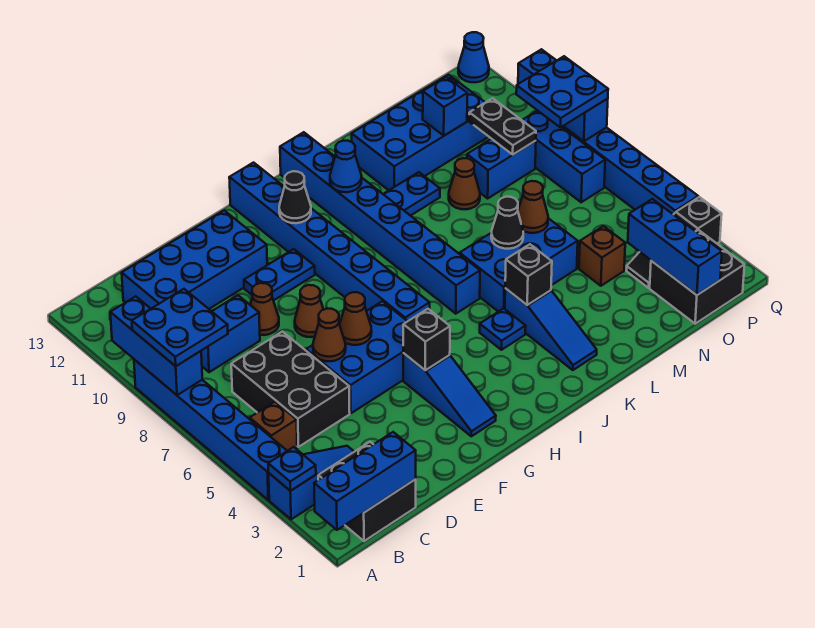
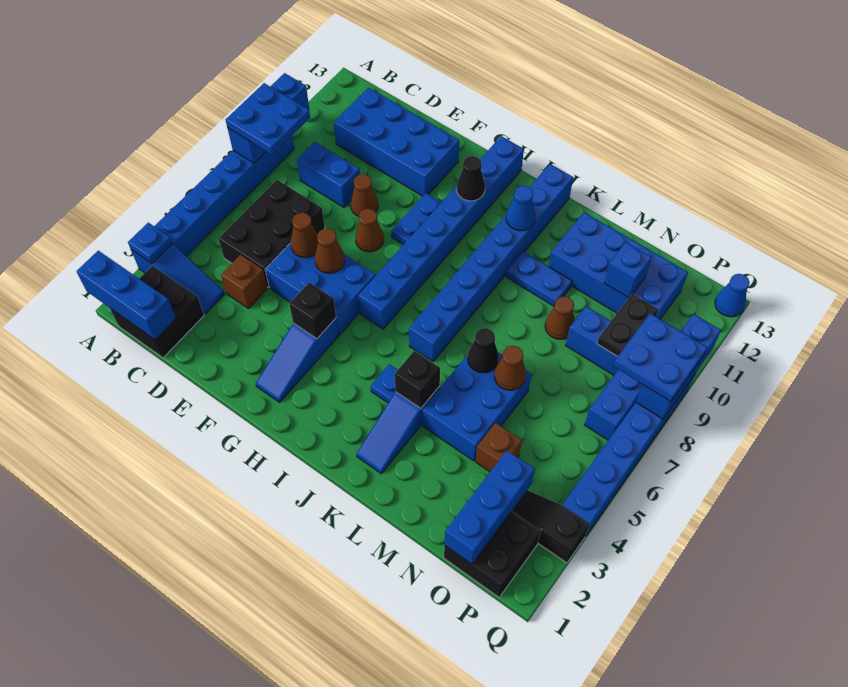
brown 1x1 brick [250,402,297,451] -> brown 1x1 brick moved to [221,255,268,309]
blue 1x2 plate [244,249,315,301] -> blue 1x2 plate turned to [391,193,441,245]
blue 2x3 brick [460,218,578,312] -> blue 2x3 brick turned to [422,352,532,461]

